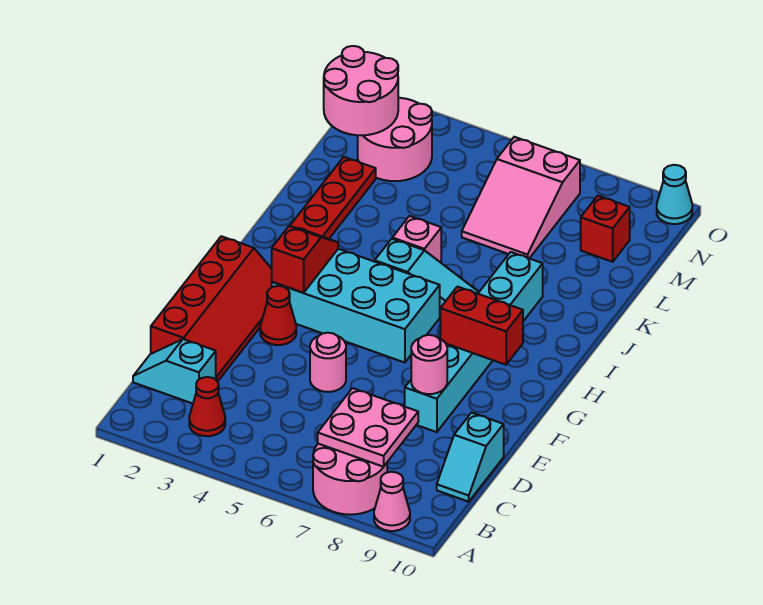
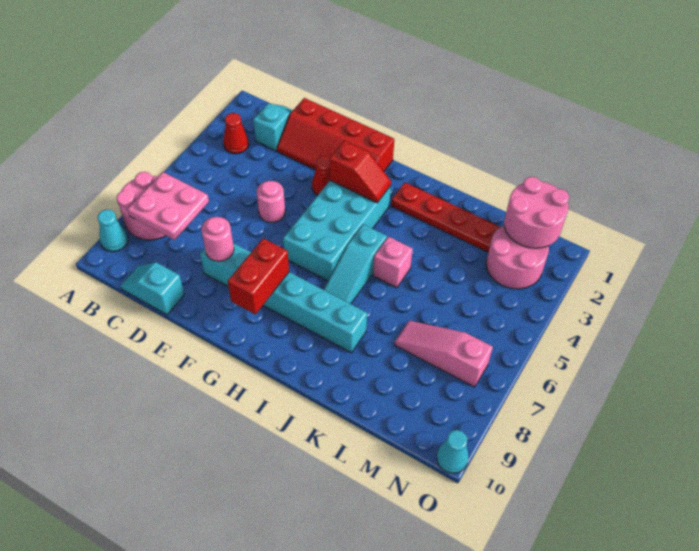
pink 1x1 cone [374,472,410,531] -> cyan 1x1 cone [98,209,128,252]
pink 2x3 slope [462,137,580,258] -> pink 1x3 slope [394,321,493,387]
red 1x1 brick [581,196,630,262] -> none

